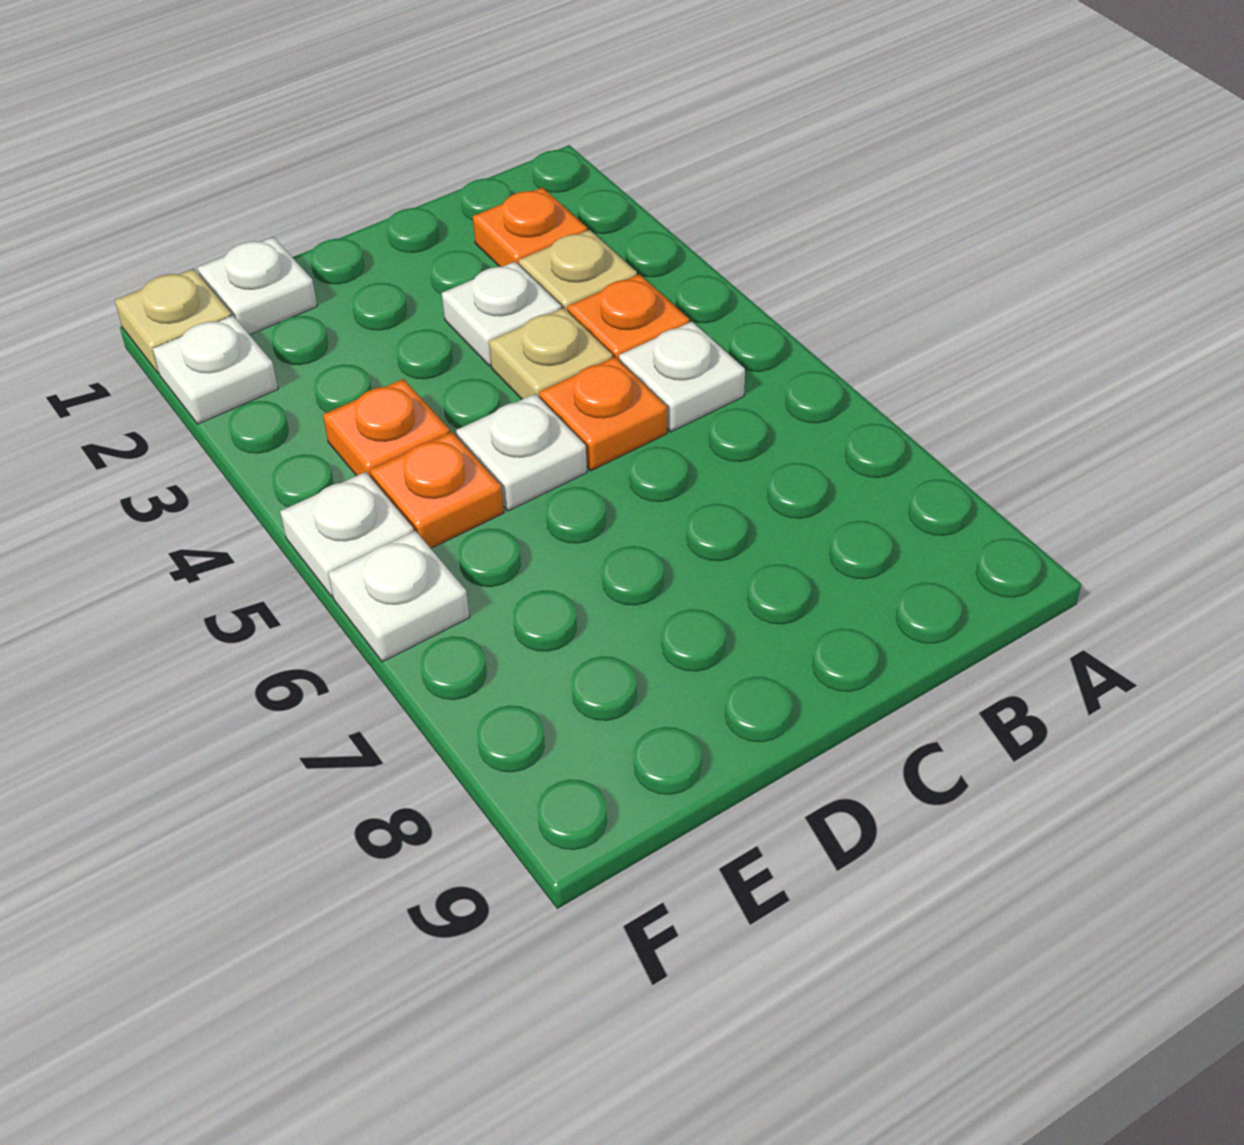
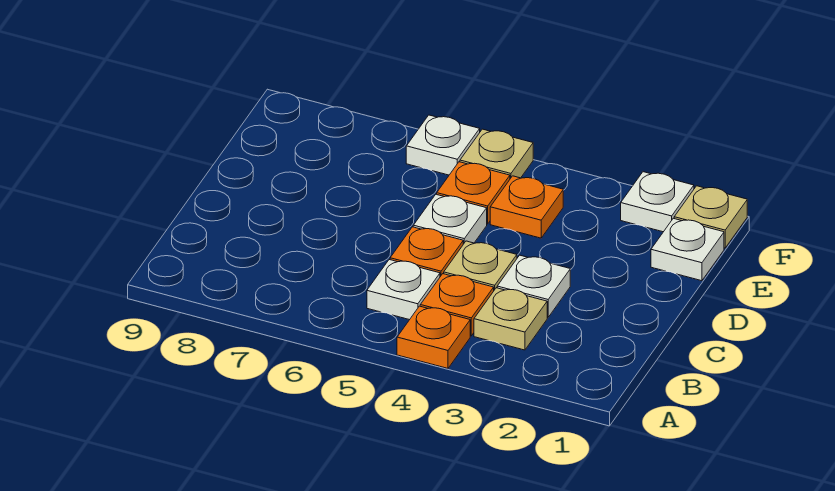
orange 1x1 plate [473,188,587,267] -> orange 1x1 plate moved to [397,306,470,368]
white 1x1 plate [280,472,414,597] -> tan 1x1 plate [460,129,533,179]

